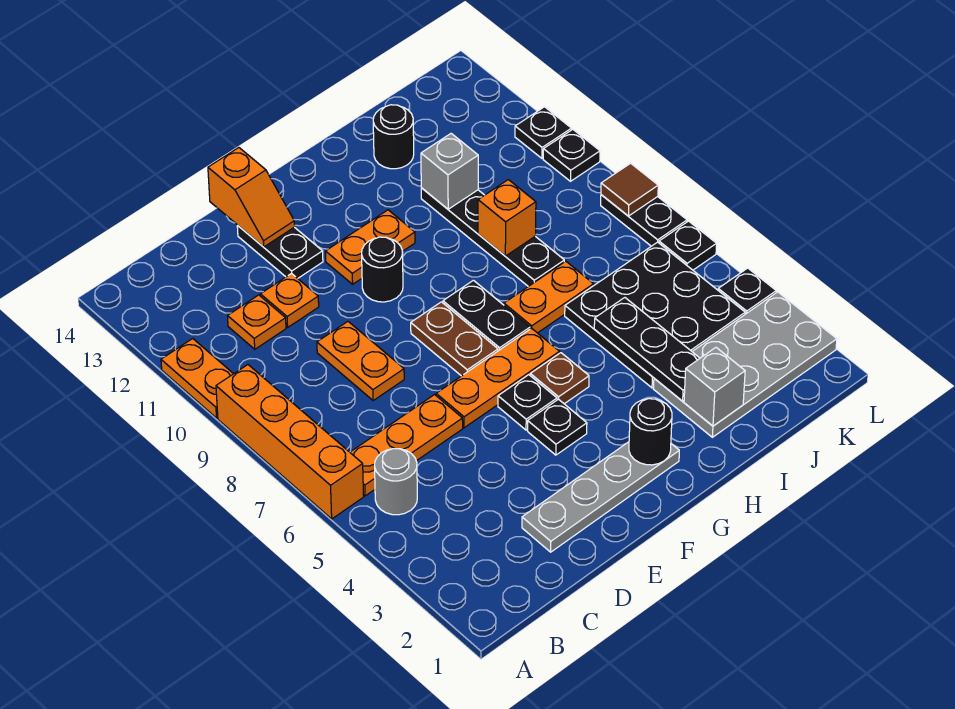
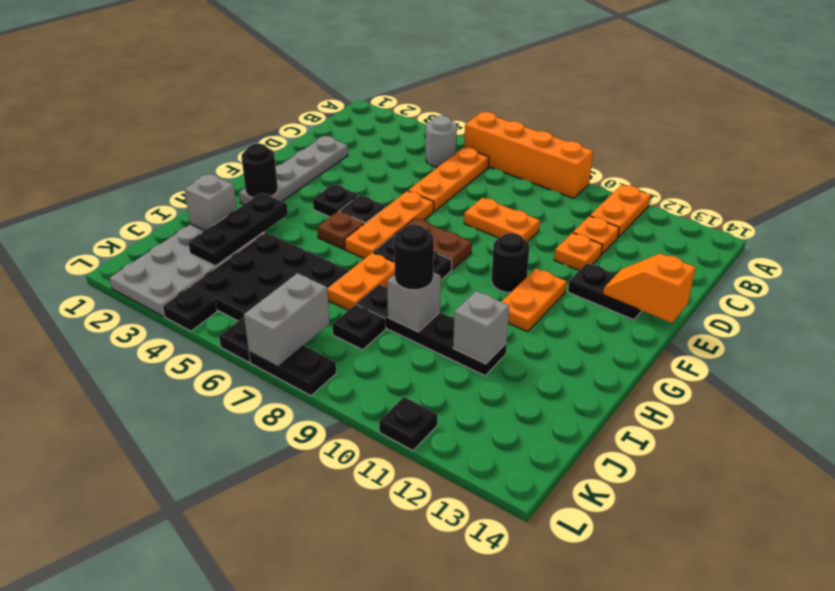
orange 1x2 plate [161,339,233,418] -> orange 1x2 plate turned to [590,185,651,237]
black 1x3 plate [594,298,700,401] -> black 1x3 plate turned to [188,193,288,266]
orange 1x1 brick [478,180,536,256] -> grey 1x1 brick [387,272,441,332]
black 1x1 round brick [373,105,414,169] -> black 1x1 round brick moved to [394,225,434,290]
none -> grey 1x2 brick [244,273,330,367]
brown 1x1 tile [601,163,658,216] -> none
black 1x1 plate [543,129,600,181] -> black 1x1 plate moved to [332,304,386,350]

